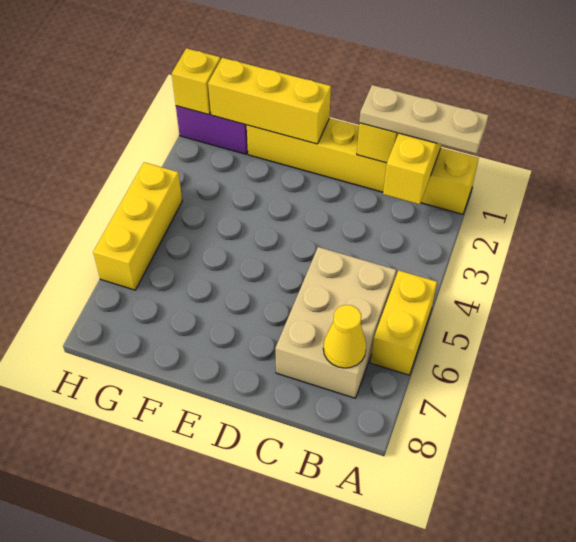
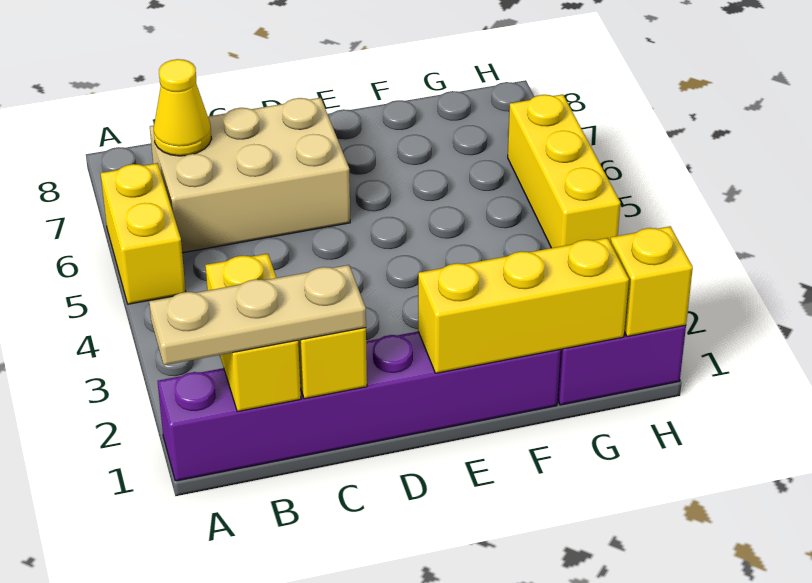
yellow 1x6 brick [247,118,479,214] -> purple 1x6 brick [158,332,561,481]
tan 2x3 brick [275,247,396,398] -> tan 2x3 brick turned to [150,98,350,253]

